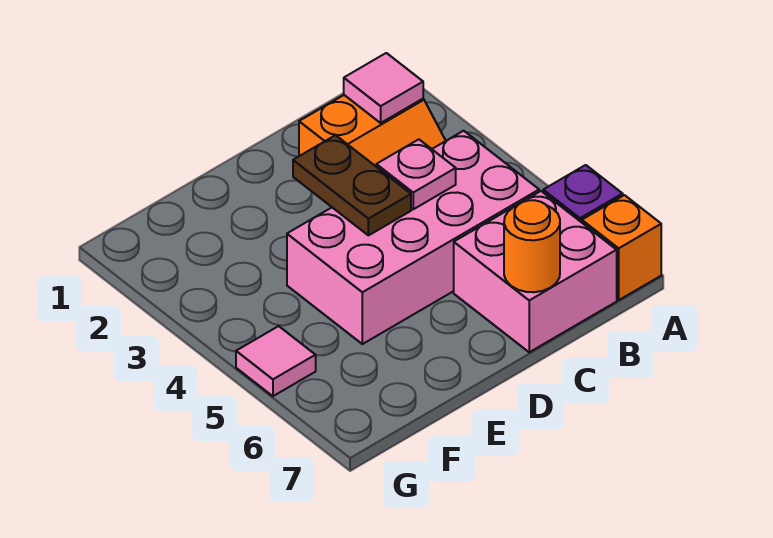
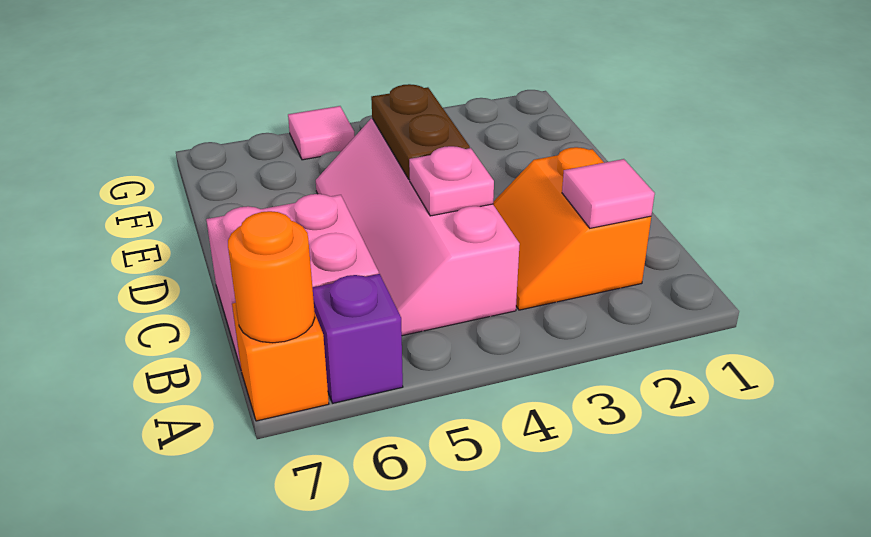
pink 2x4 brick [287,131,539,344] -> pink 2x4 slope [316,119,520,336]
orange 1x1 round brick [504,200,560,292] -> orange 1x1 round brick moved to [228,211,315,343]
brown 1x2 plate [293,135,411,235] -> brown 1x2 plate turned to [371,84,470,180]

